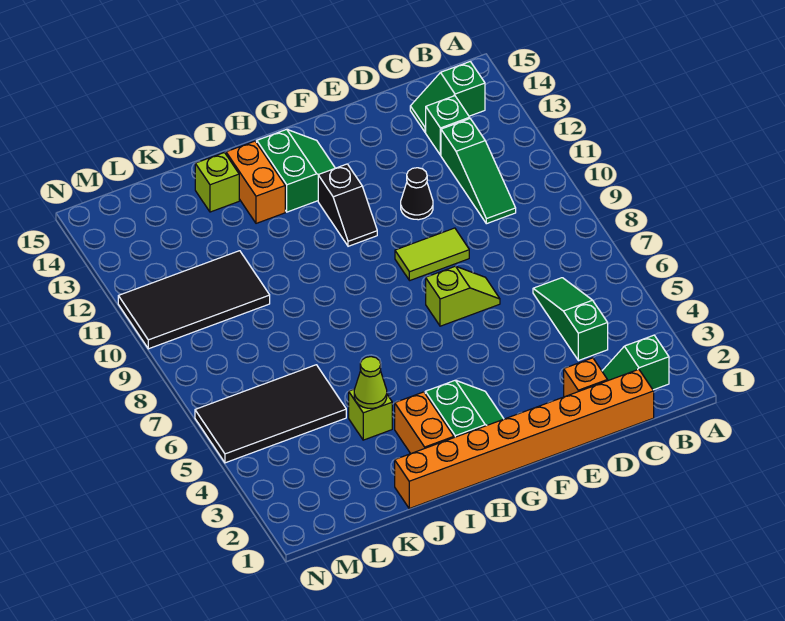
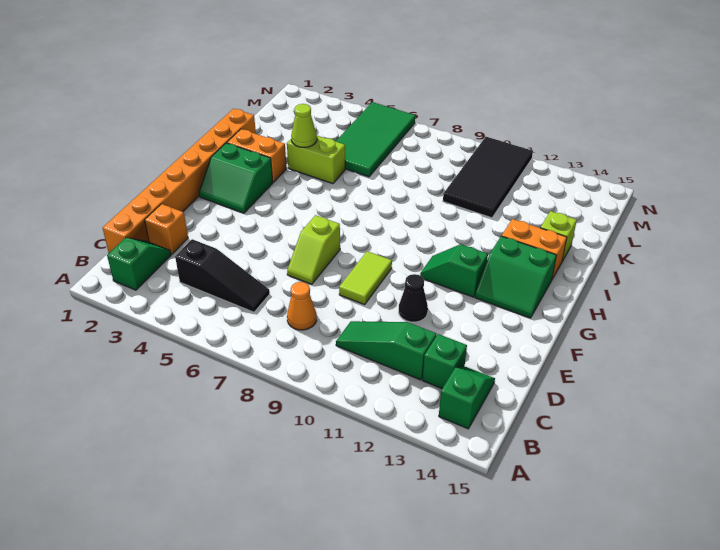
green 1x3 slope [533,278,608,361] -> black 1x3 slope [175,239,270,312]
none -> orange 1x1 cone [287,282,317,330]
black 1x2 slope [318,164,377,246] -> green 1x2 slope [420,244,488,297]
lime 1x1 brick [349,389,392,440] -> lime 1x2 brick [287,136,345,184]
black 2x4 tile [195,365,346,463] -> green 2x4 tile [336,102,415,177]

